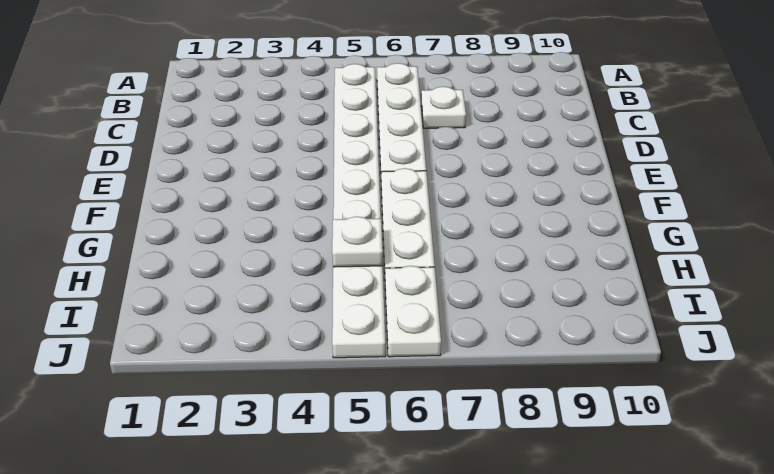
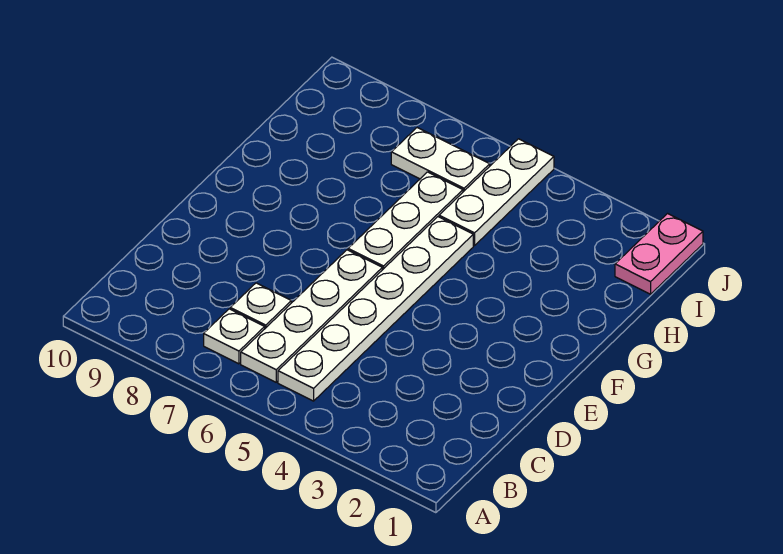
white 1x1 plate [332,216,383,267] -> white 1x1 plate moved to [204,309,265,364]
none -> pink 1x2 plate [615,214,703,294]
white 1x2 plate [385,266,441,357] -> white 1x2 plate turned to [391,128,490,192]

